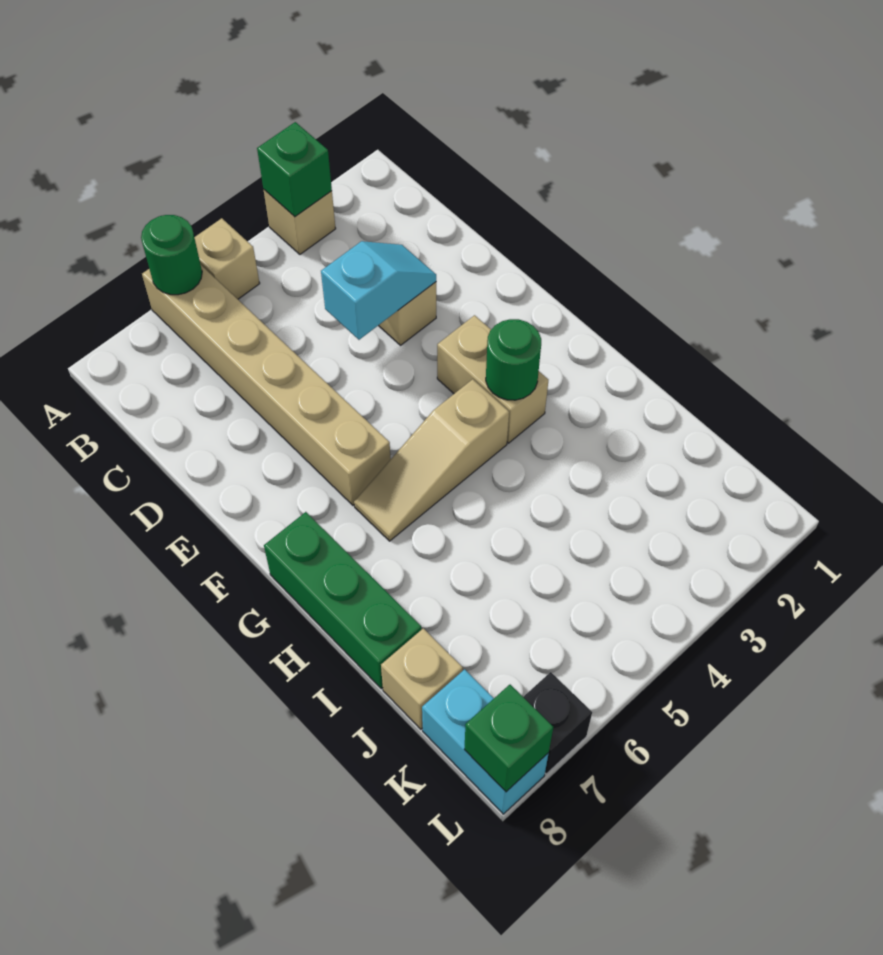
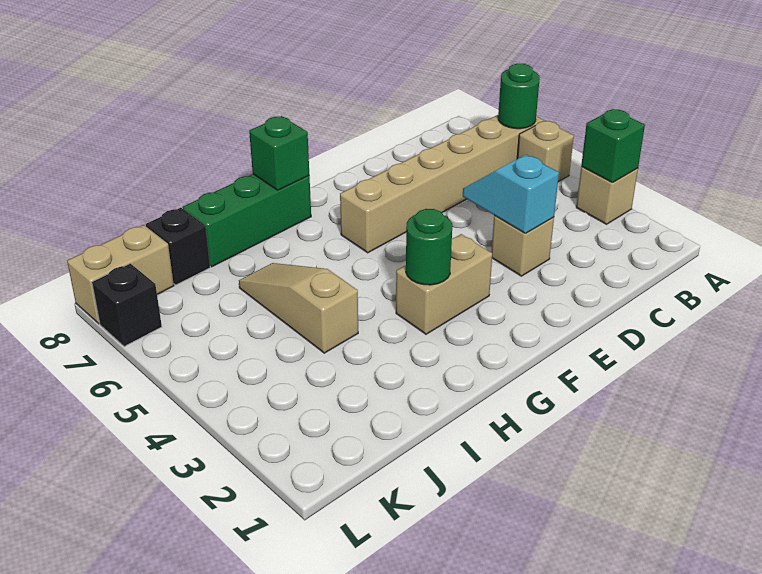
cyan 1x2 slope [321,241,436,340] -> cyan 1x2 slope turned to [463,155,559,233]
tan 1x3 slope [354,379,509,541] -> tan 1x3 slope moved to [239,263,358,353]
tan 1x1 brick [381,628,463,729] -> black 1x1 brick [146,208,210,285]
cyan 1x2 brick [422,669,549,814] -> tan 1x2 brick [67,225,174,324]
green 1x1 brick [464,685,553,792] -> green 1x1 brick moved to [249,116,309,190]

